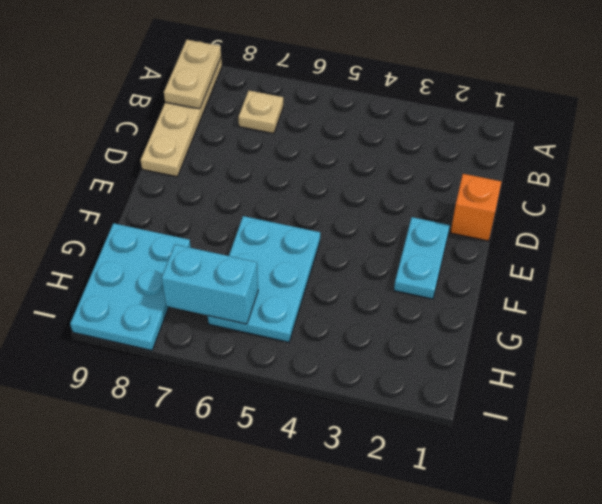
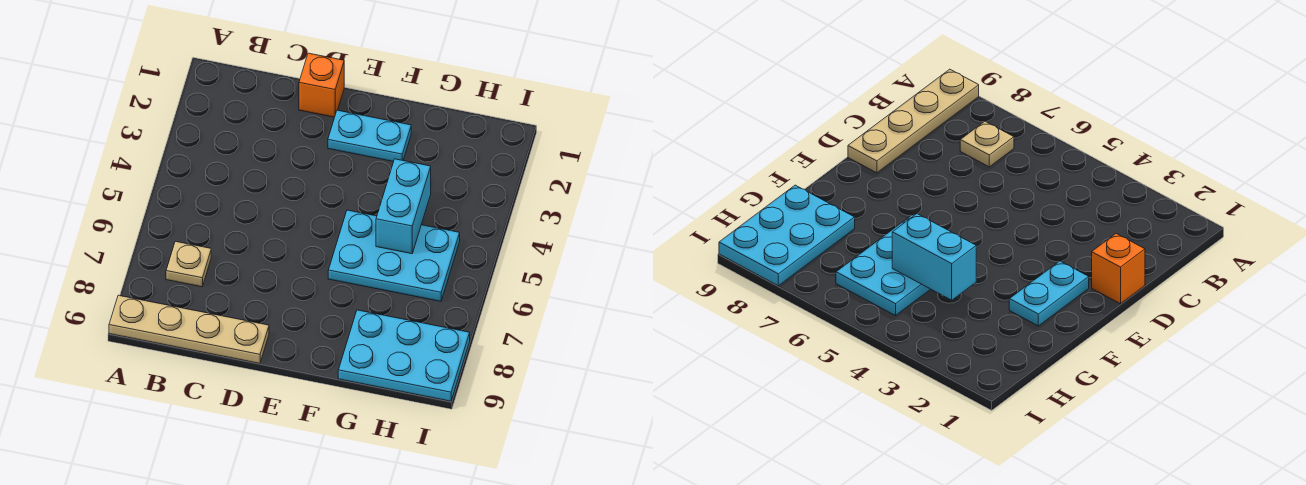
tan 1x2 plate [164,40,221,109] -> none
cyan 1x2 brick [161,244,258,324] -> cyan 1x2 brick moved to [376,159,431,254]

